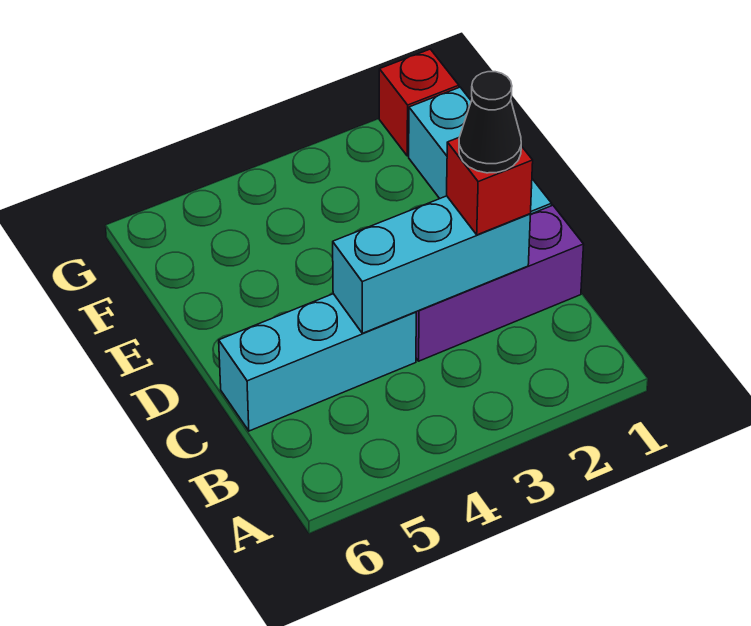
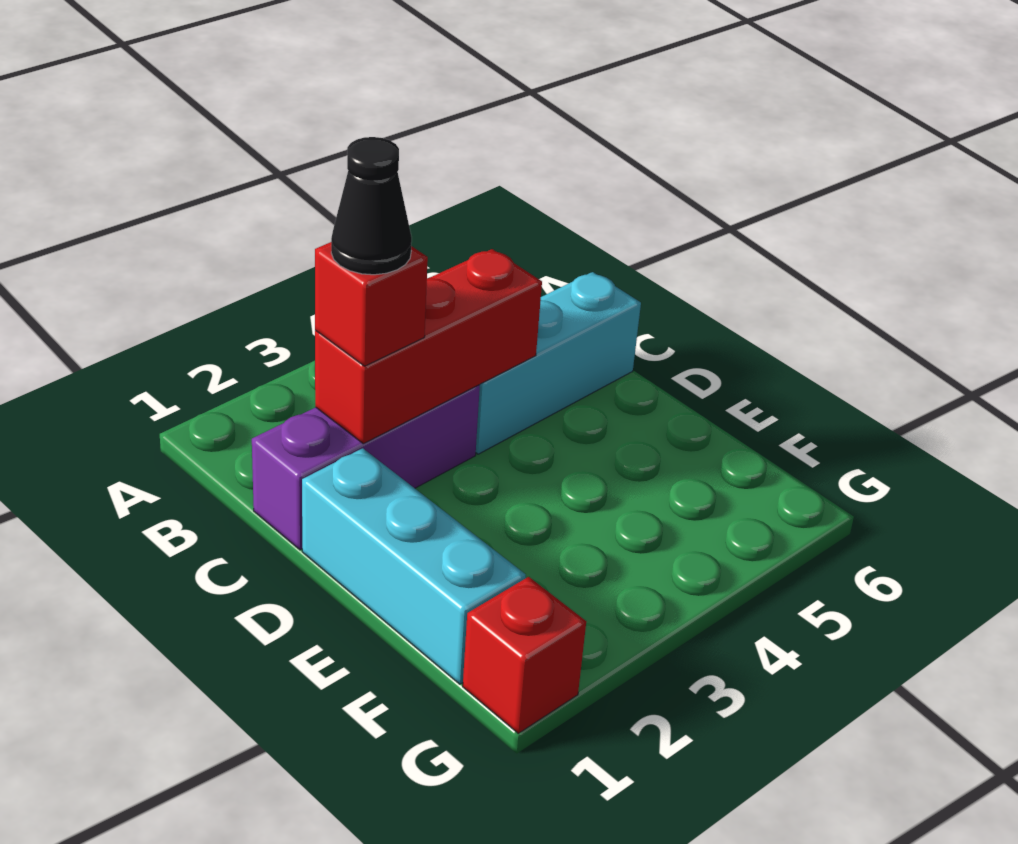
cyan 1x3 brick [333,196,530,333] -> red 1x3 brick [315,249,542,444]

